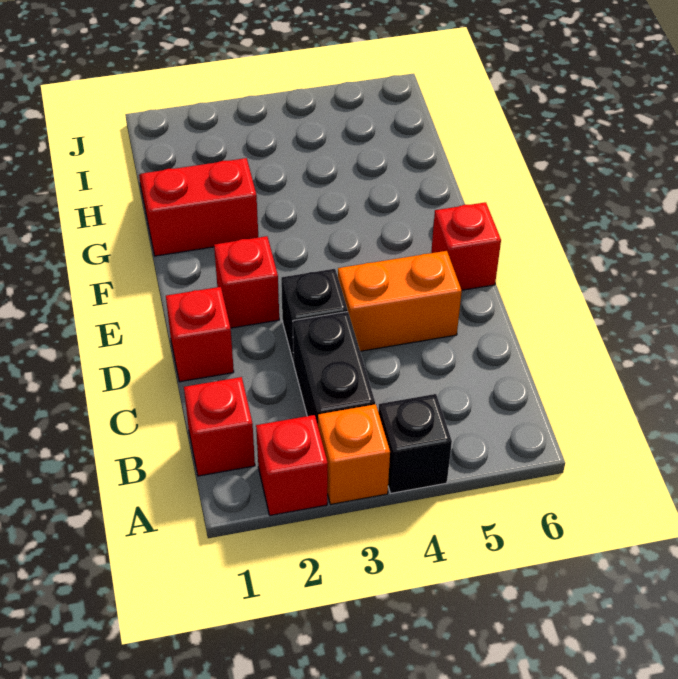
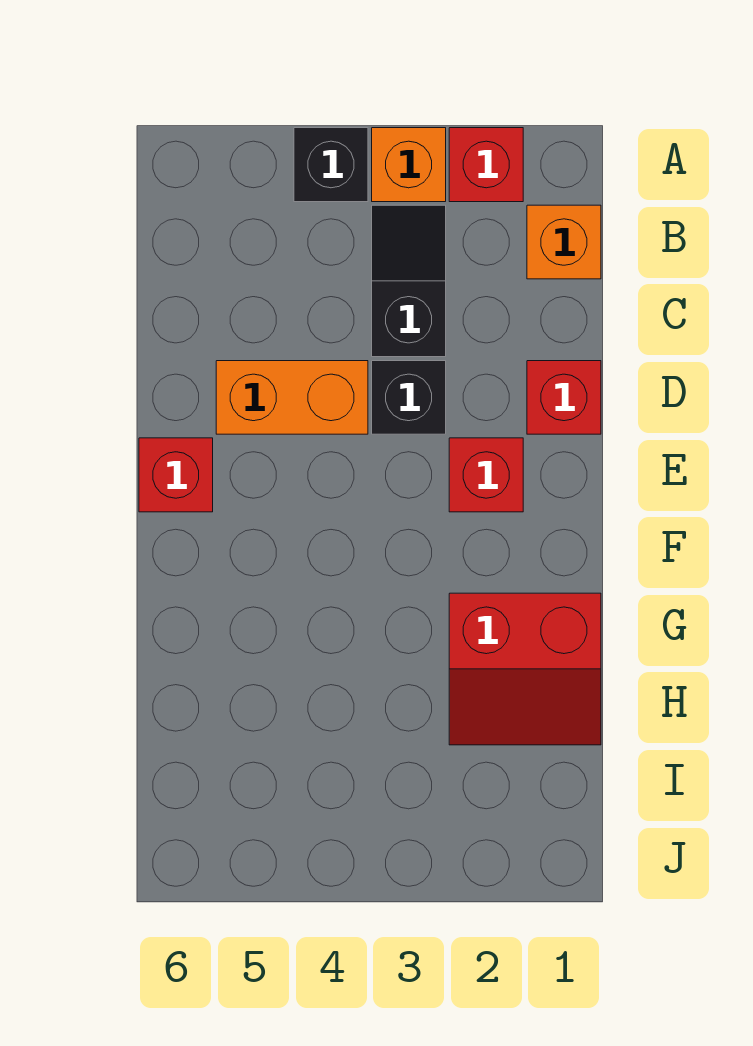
red 1x1 brick [184,377,255,476] -> orange 1x1 brick [527,205,601,279]
black 1x2 brick [293,312,375,425] -> black 1x2 slope [372,205,446,357]

